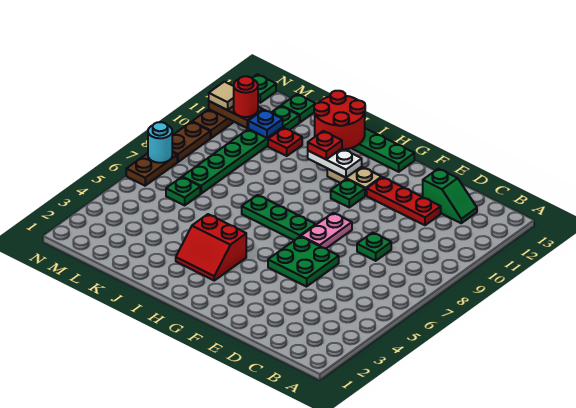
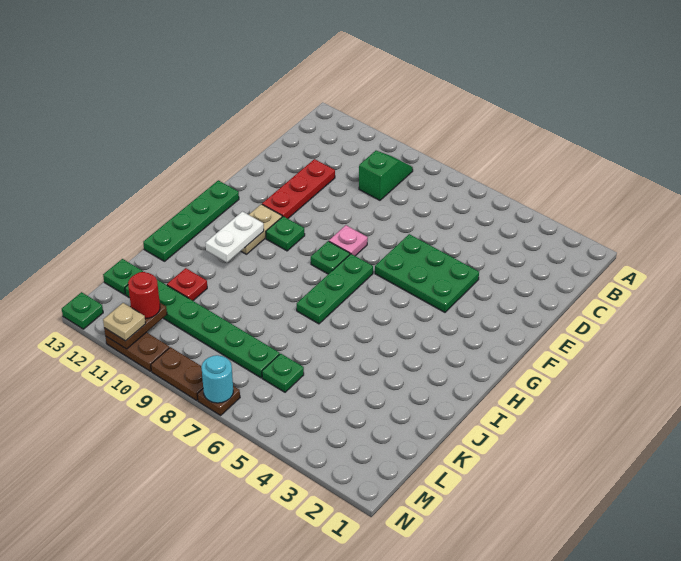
green 1x2 slope [423,169,477,223] -> green 1x2 slope moved to [359,151,413,200]
green 1x1 plate [357,233,391,261] -> green 1x1 plate moved to [311,241,350,274]
green 2x2 plate [268,237,339,287] -> green 2x3 plate [375,234,479,312]
pink 1x2 plate [301,213,352,248] -> pink 1x1 plate [329,225,368,256]
red 2x2 slope [176,214,246,280] -> none
red 1x1 plate [308,131,342,159] -> none
red 2x2 round brick [314,91,365,150] -> none
blue 1x1 plate [248,110,283,138] -> none
brown 1x2 plate [126,152,177,186] -> brown 1x1 plate [197,386,240,415]
tan 1x1 tile [209,82,234,110] -> tan 1x1 plate [103,303,146,341]

